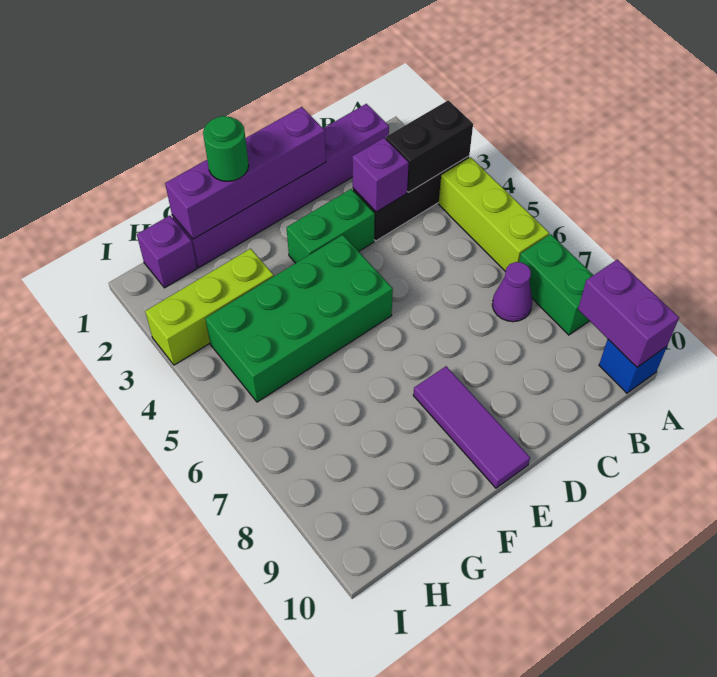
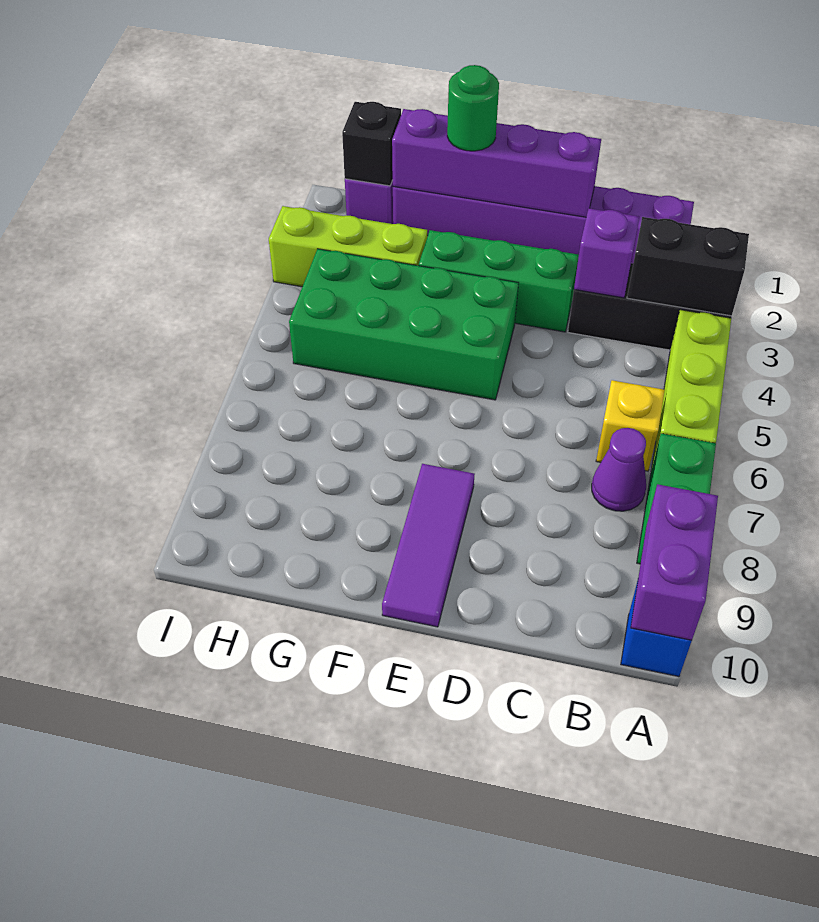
none -> yellow 1x1 brick [596,380,665,471]
green 1x2 brick [287,189,375,263] -> green 1x3 brick [419,230,579,332]
none -> black 1x1 brick [342,102,401,186]

